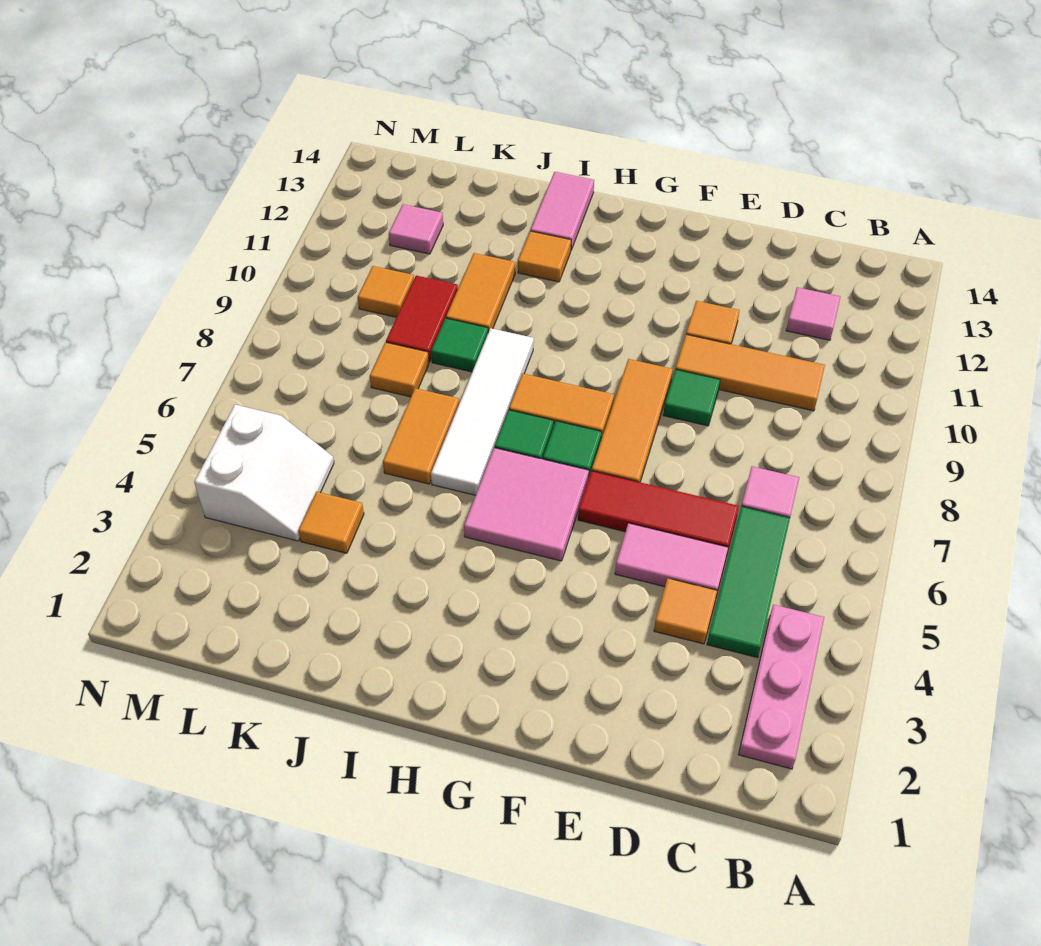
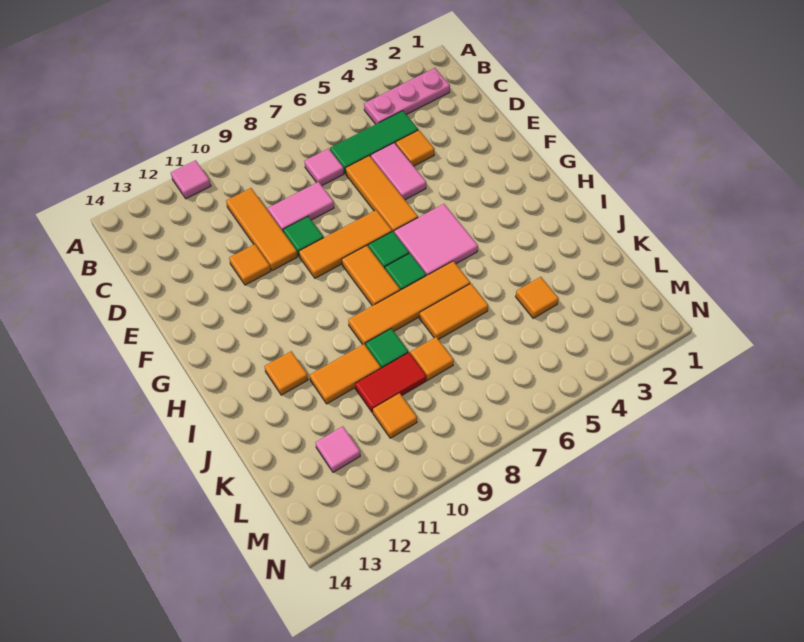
pink 1x1 tile [786,287,840,340] -> pink 1x1 tile moved to [171,160,211,199]
red 1x3 tile [578,471,739,549] -> orange 1x3 tile [345,156,418,232]
white 1x4 tile [431,328,534,495] -> orange 1x4 tile [348,261,470,346]
pink 1x2 tile [531,172,594,250] -> pink 1x2 tile moved to [268,182,334,231]
white 2x2 slope [194,405,334,541] -> none

